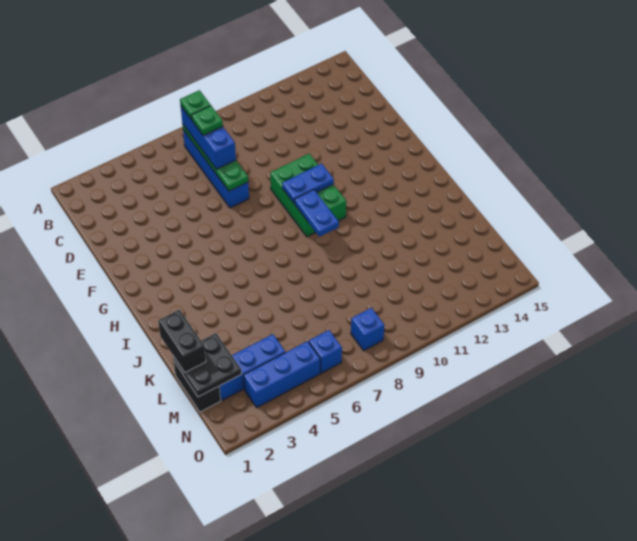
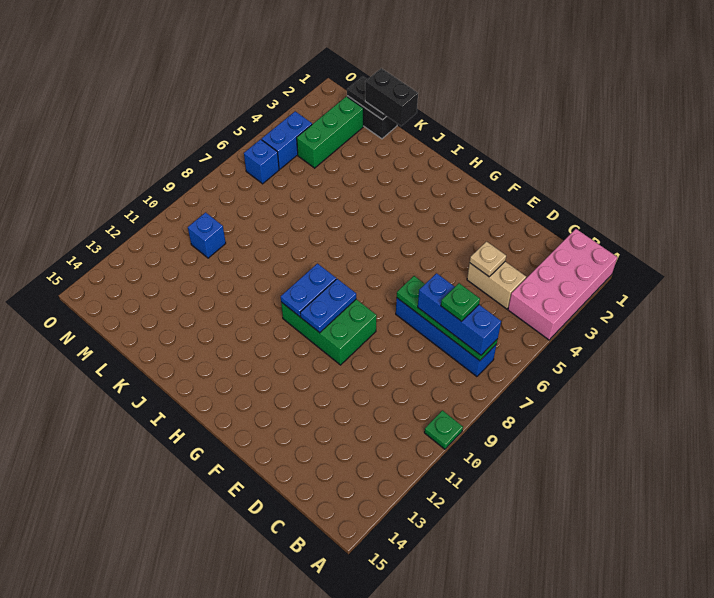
none -> pink 2x4 brick [508,229,617,340]
green 1x1 plate [180,90,211,120] -> green 1x1 plate moved to [424,410,463,449]
none -> tan 1x2 brick [467,262,526,309]
none -> tan 1x1 plate [470,241,506,277]
blue 1x2 plate [295,190,339,237] -> blue 1x2 plate turned to [281,264,336,317]
black 2x2 plate [173,333,242,397] -> black 1x2 plate [347,76,387,120]
blue 1x3 brick [219,334,285,400] -> green 1x3 brick [297,96,363,168]
blue 1x3 brick [243,341,320,408] -> blue 1x2 brick [262,111,312,169]
blue 1x1 brick [351,308,384,351] -> blue 1x1 brick moved to [188,212,226,258]

